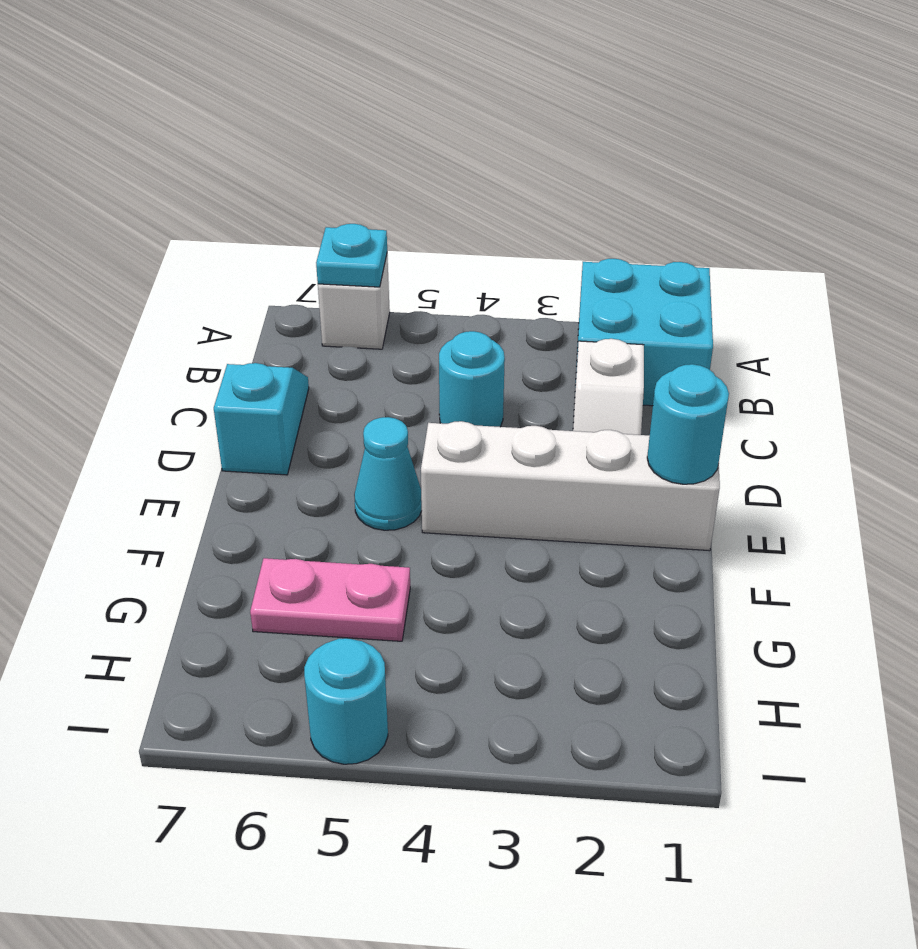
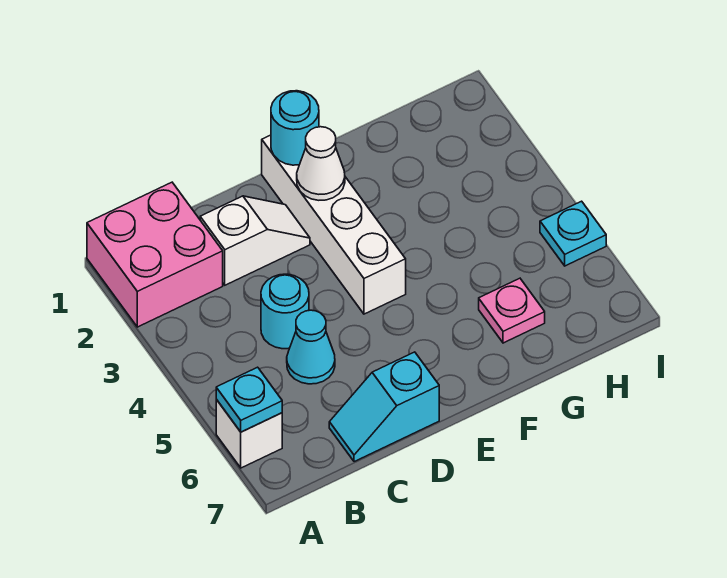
cyan 2x2 brick [575,259,713,406] -> pink 2x2 brick [87,182,223,327]
none -> white 1x1 cone [297,127,345,200]
cyan 1x1 cone [354,417,422,530] -> cyan 1x1 cone moved to [287,310,335,384]
pink 1x2 plate [250,558,410,641] -> pink 1x1 plate [479,278,545,343]
cyan 1x1 round brick [304,638,388,764] -> cyan 1x1 plate [540,201,606,266]

